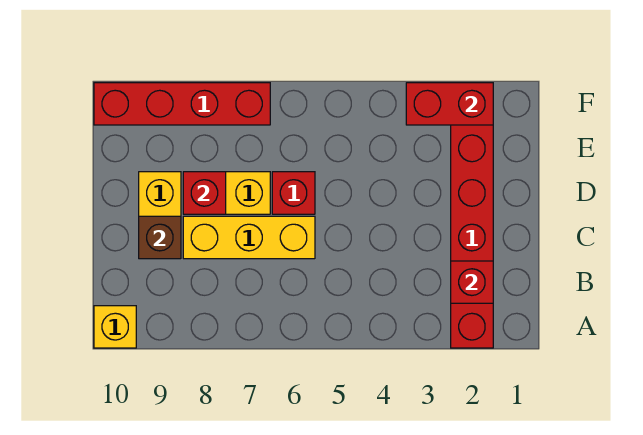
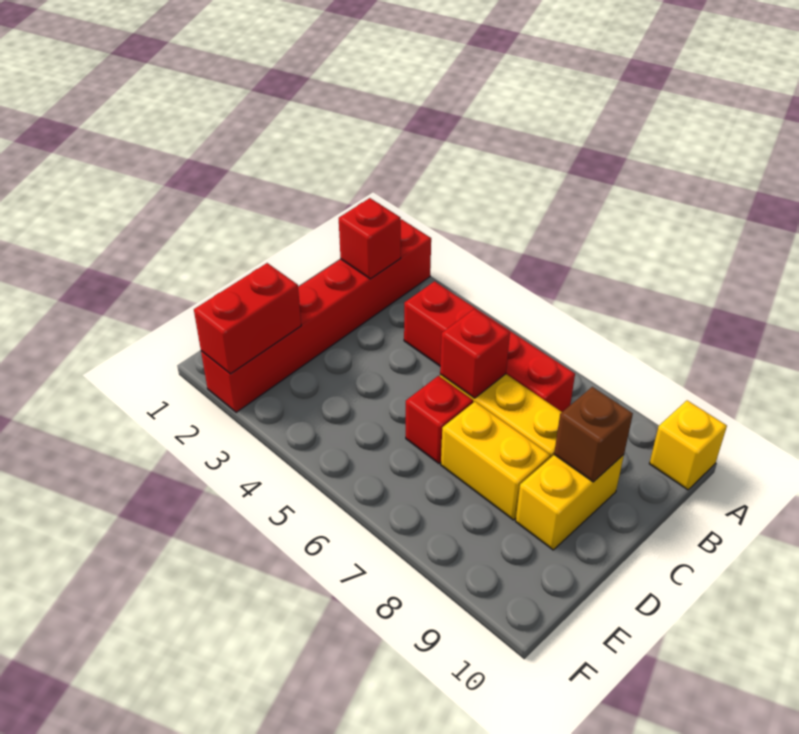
red 1x1 brick [183,172,226,214] -> red 1x1 brick moved to [440,309,510,398]
red 1x2 brick [406,83,493,125] -> red 1x2 brick turned to [194,263,301,374]
red 1x4 brick [94,83,270,125] -> red 1x4 brick moved to [404,281,575,412]

